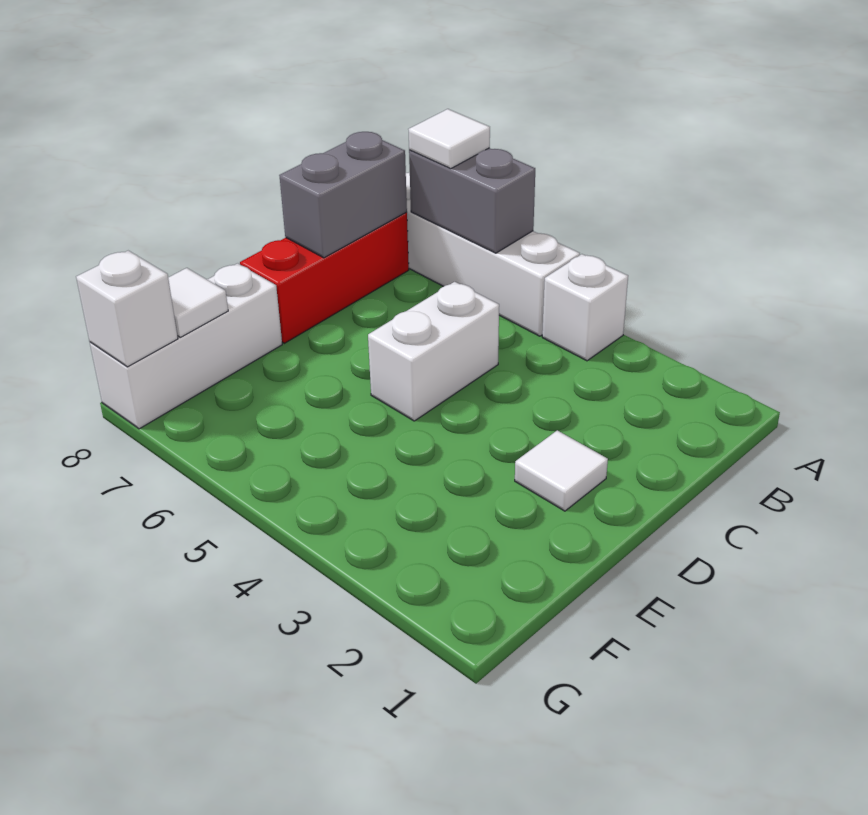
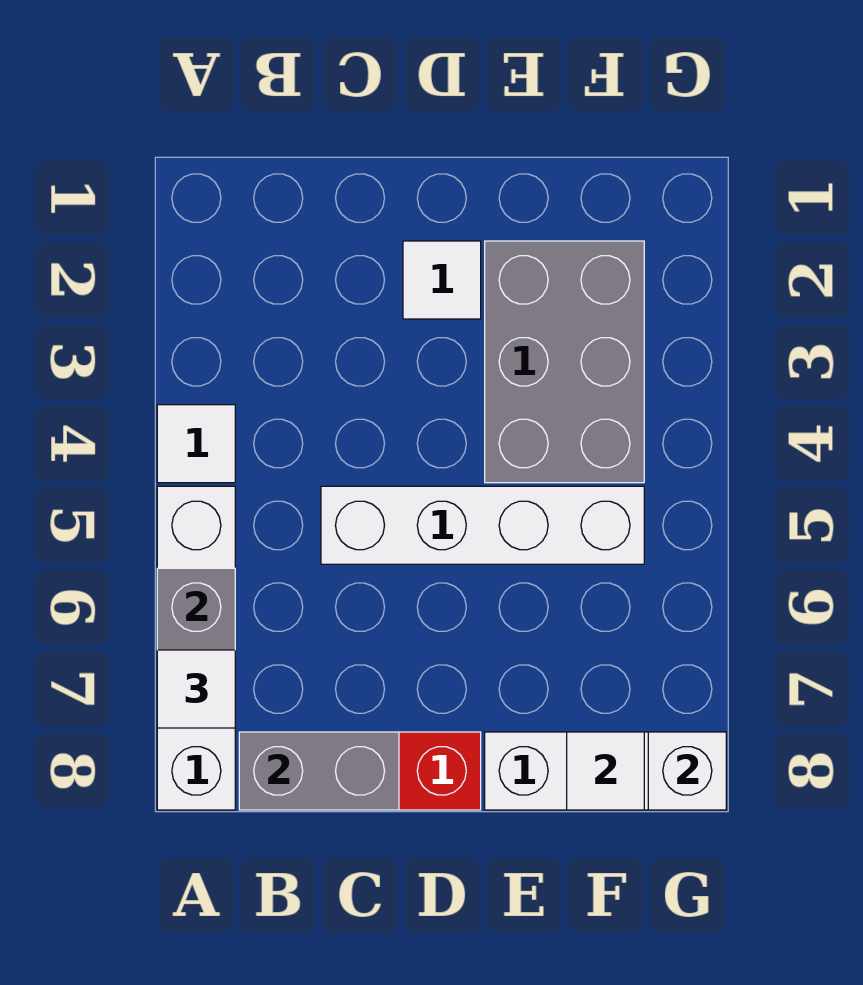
white 1x1 brick [542,254,628,361] -> white 1x1 tile [157,405,235,483]
white 1x2 brick [368,282,499,421] -> white 1x4 brick [321,486,644,564]
none -> grey 2x3 brick [485,241,644,483]

